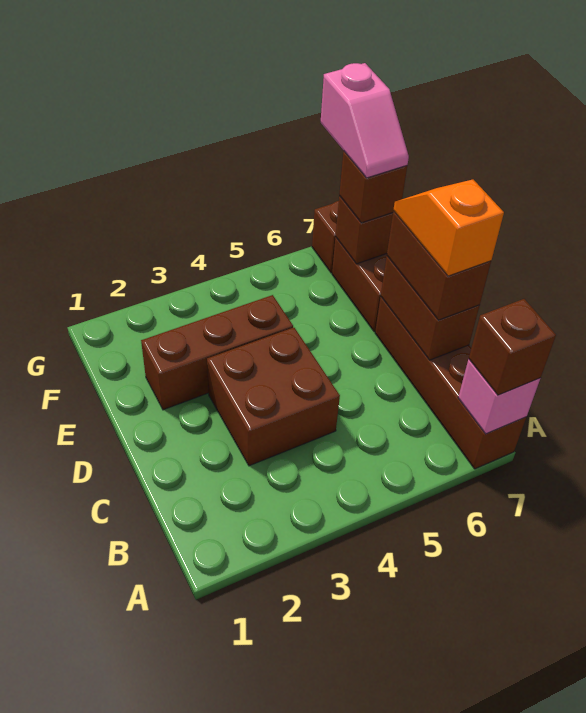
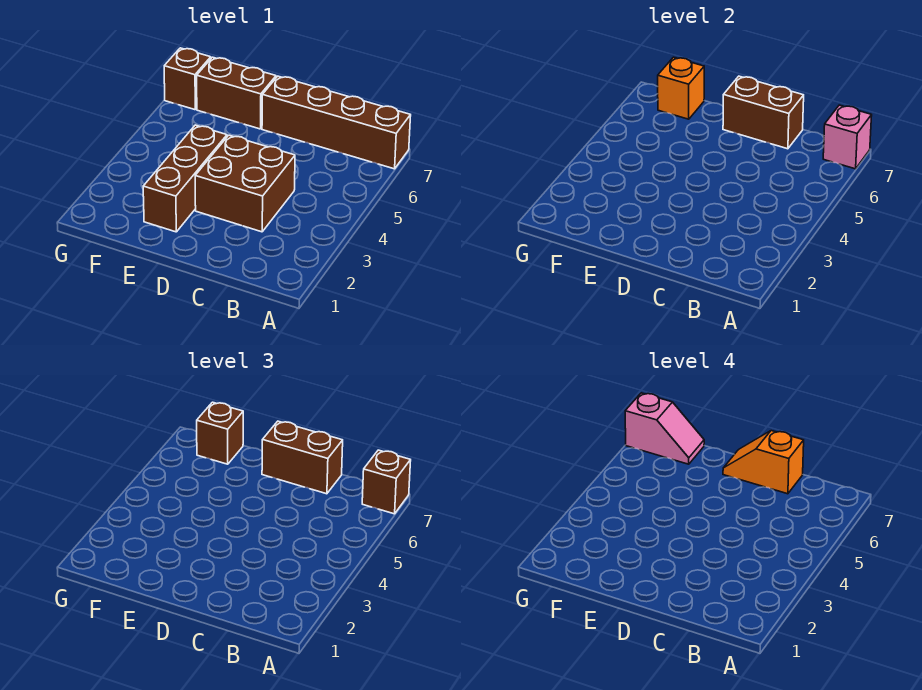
brown 1x1 brick [336,196,393,264] -> orange 1x1 brick [658,57,704,119]

